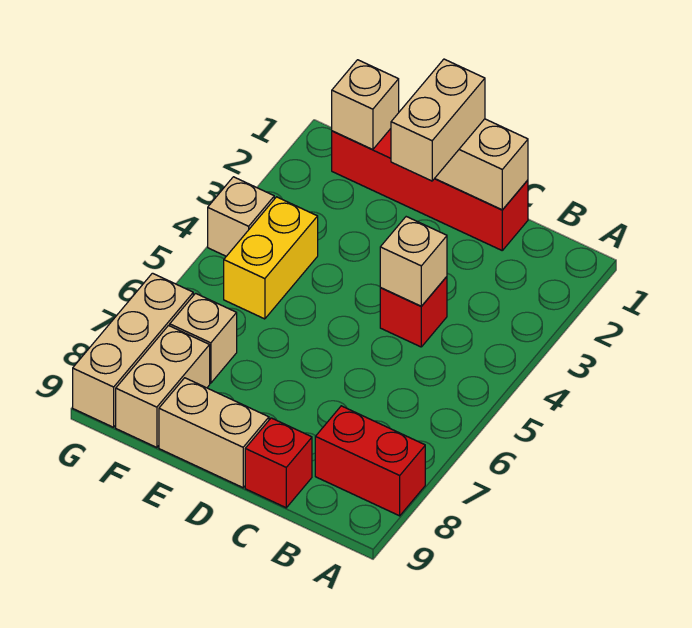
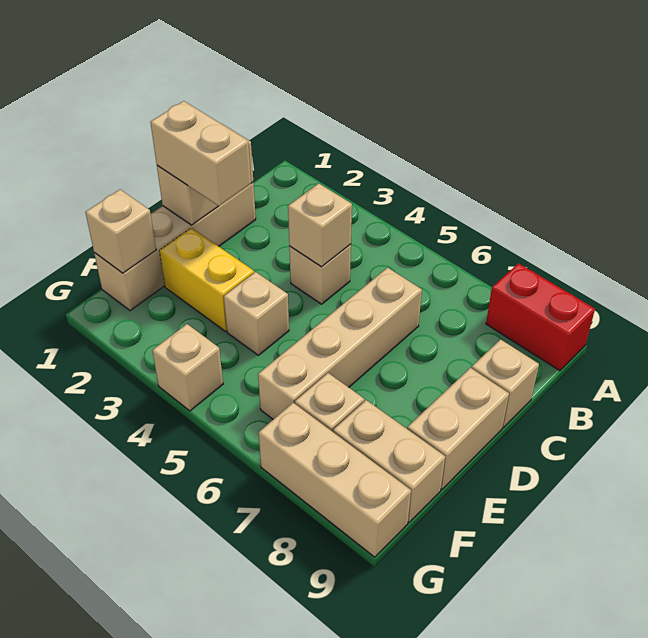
red 1x2 brick [315,406,425,516] -> red 1x2 brick turned to [486,263,595,371]
red 1x4 brick [332,129,528,250] -> tan 1x4 brick [94,182,256,311]
red 1x1 brick [380,277,447,347] -> tan 1x1 brick [289,244,351,304]
none -> tan 1x4 brick [258,268,422,419]
red 1x1 brick [245,418,312,508] -> tan 1x1 brick [472,339,539,428]
none -> tan 1x1 brick [224,272,289,355]
yellow 1x2 brick [224,197,318,319] -> yellow 1x2 brick moved to [160,228,254,331]

